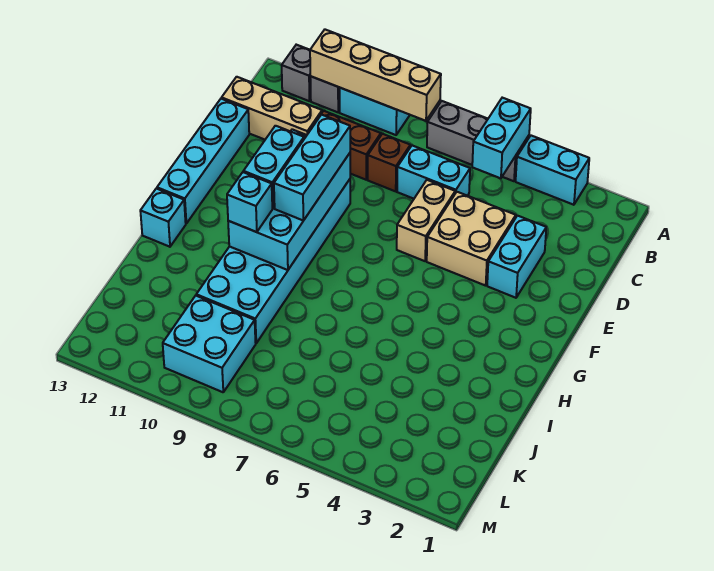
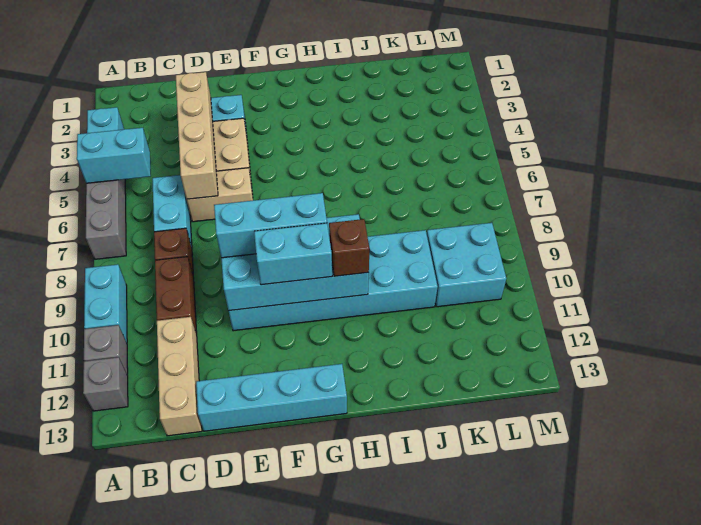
tan 1x4 brick [310,30,441,121] -> tan 1x4 brick moved to [176,72,218,199]
cyan 1x1 brick [227,172,272,232] -> brown 1x1 brick [329,219,369,276]
cyan 1x1 brick [140,188,186,247] -> none

